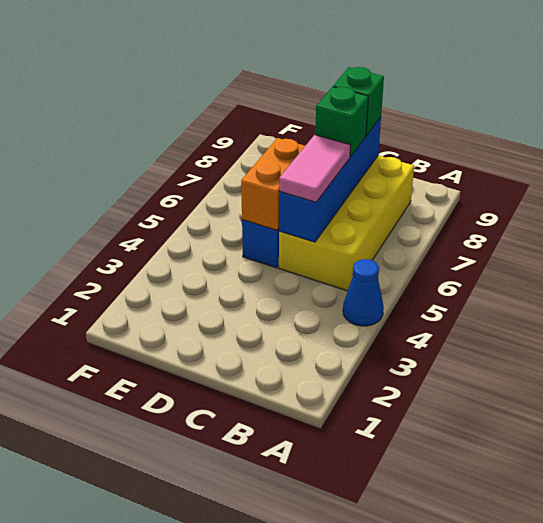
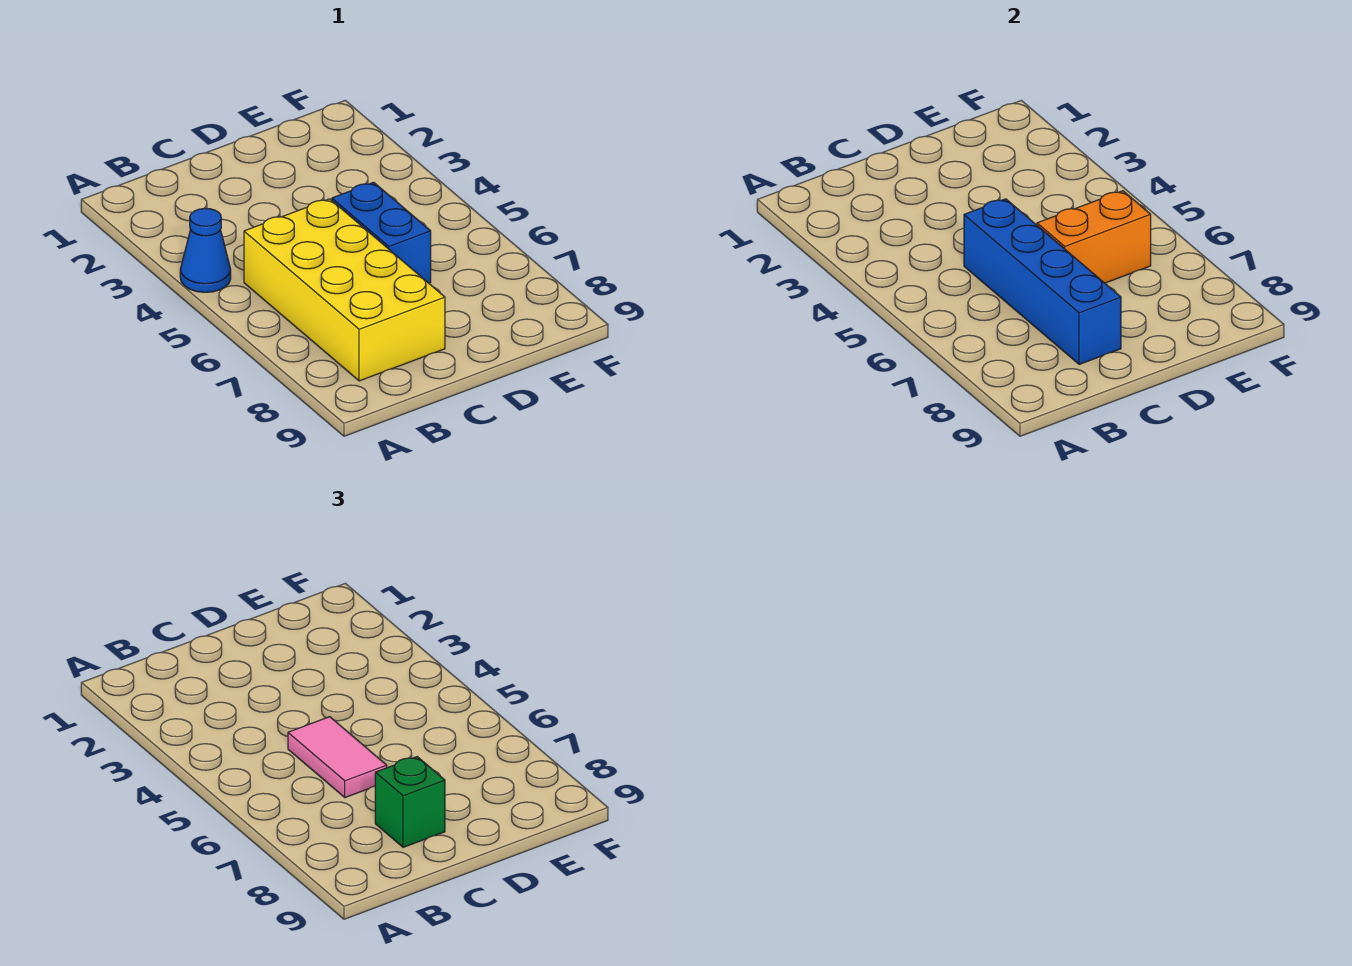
green 1x1 brick [315,87,368,157] -> none
orange 1x2 brick [241,138,305,230] -> orange 1x2 brick turned to [1037,191,1151,283]

